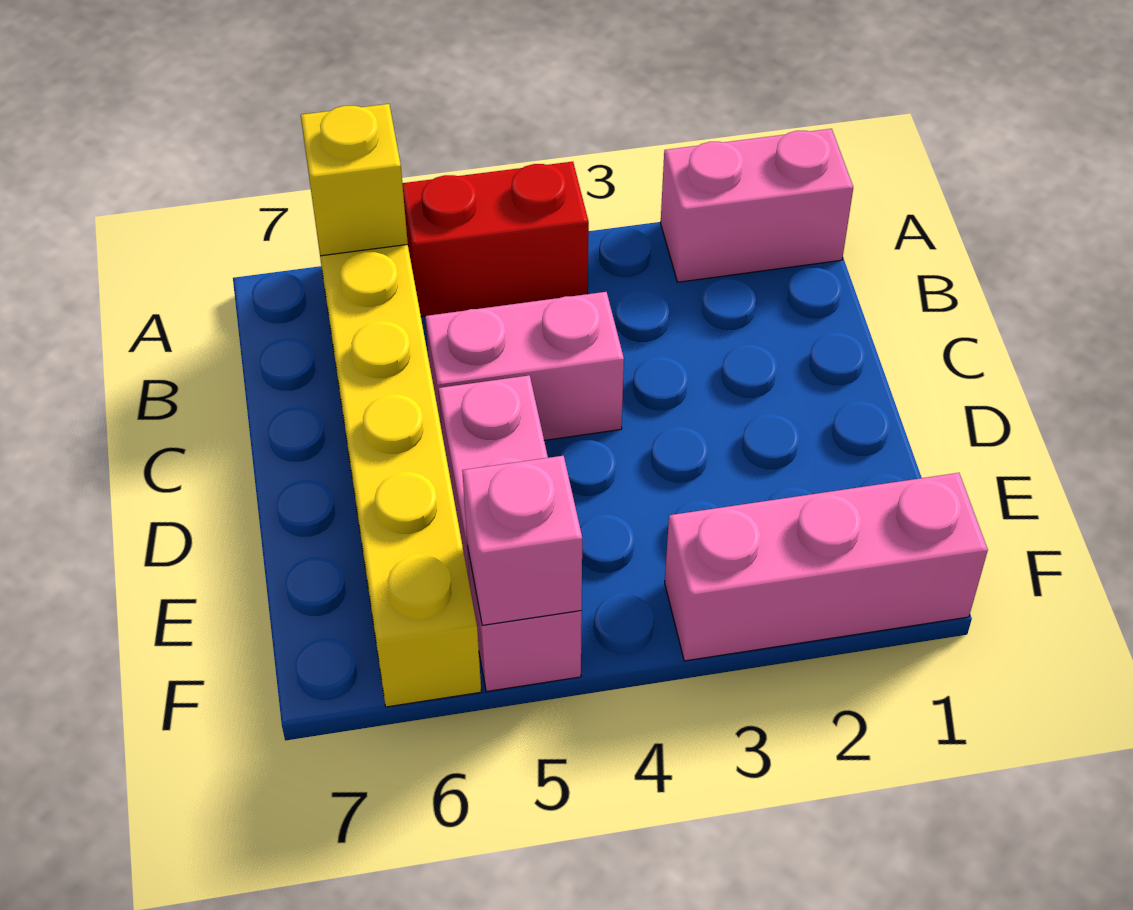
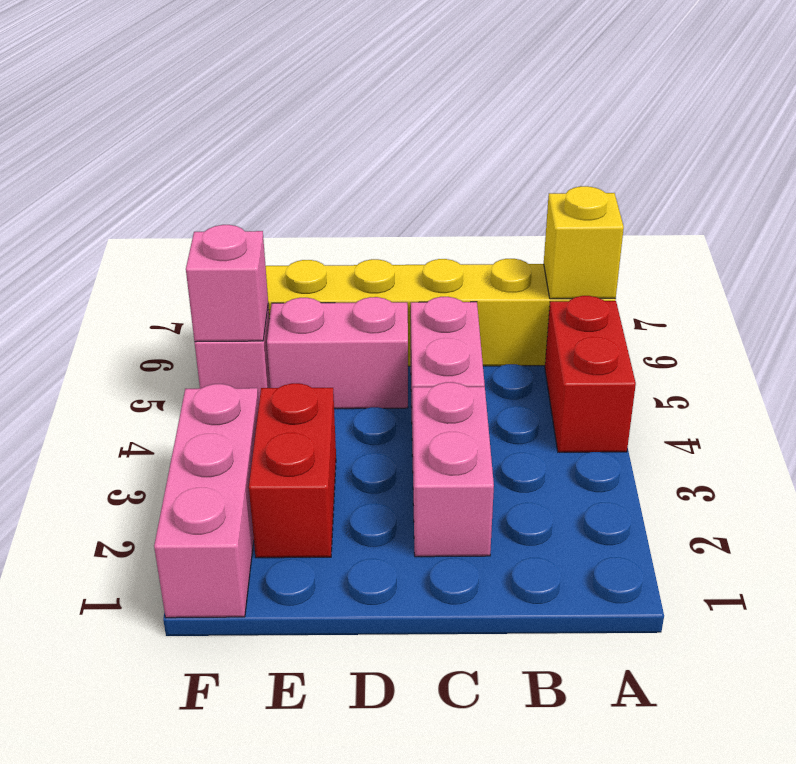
pink 1x2 brick [661,129,853,282] -> pink 1x2 brick moved to [412,382,494,557]
none -> red 1x2 brick [249,383,336,558]

